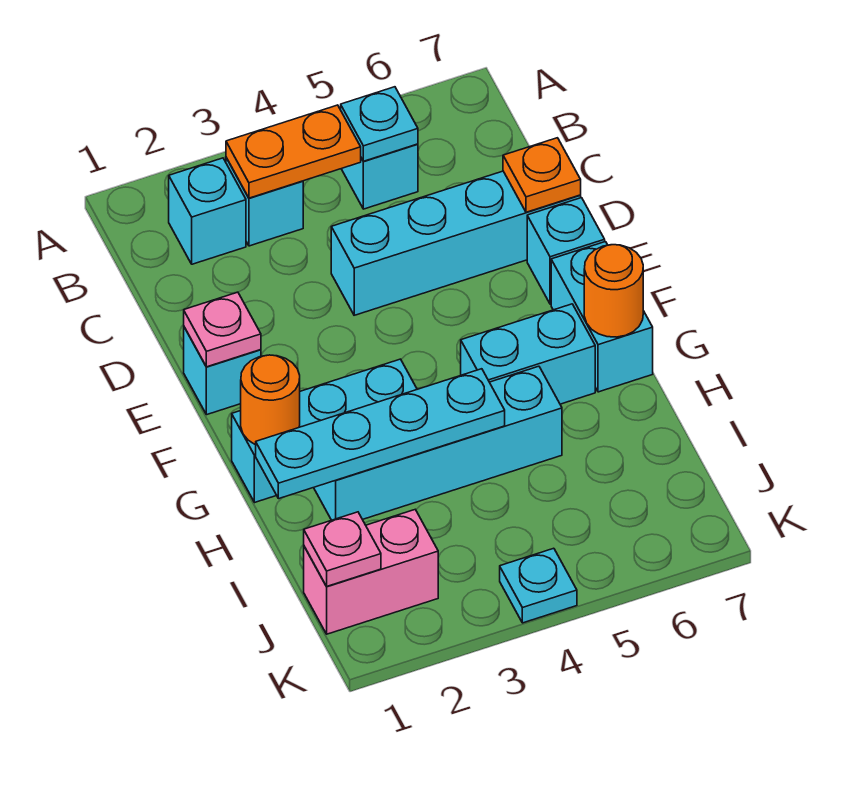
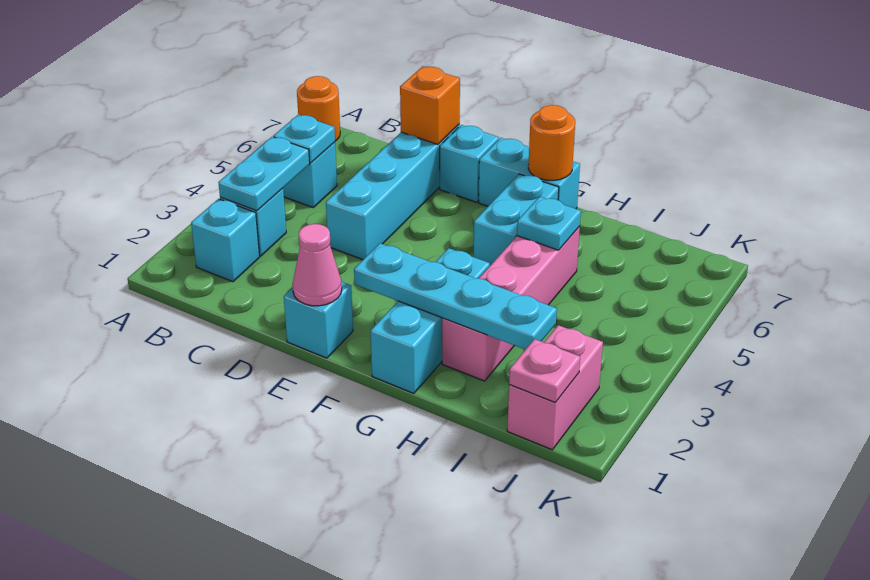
orange 1x2 plate [226,105,361,198] -> cyan 1x2 plate [218,137,310,211]
orange 1x1 plate [503,138,581,212] -> orange 1x1 brick [400,66,460,144]
pink 1x1 plate [184,292,261,367] -> pink 1x1 cone [293,224,342,306]
orange 1x1 round brick [241,355,300,445] -> orange 1x1 round brick moved to [297,76,340,141]
cyan 1x4 plate [256,369,505,499] -> cyan 1x4 plate turned to [354,243,557,350]
cyan 1x4 brick [314,366,562,520] -> pink 1x4 brick [442,226,580,381]
cyan 1x1 plate [500,548,577,623] -> cyan 1x1 plate moved to [517,197,581,250]

